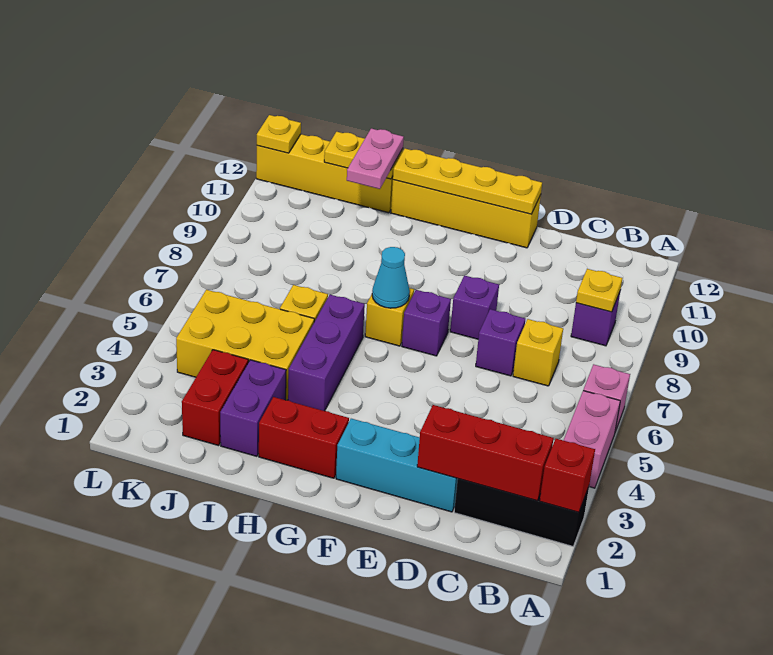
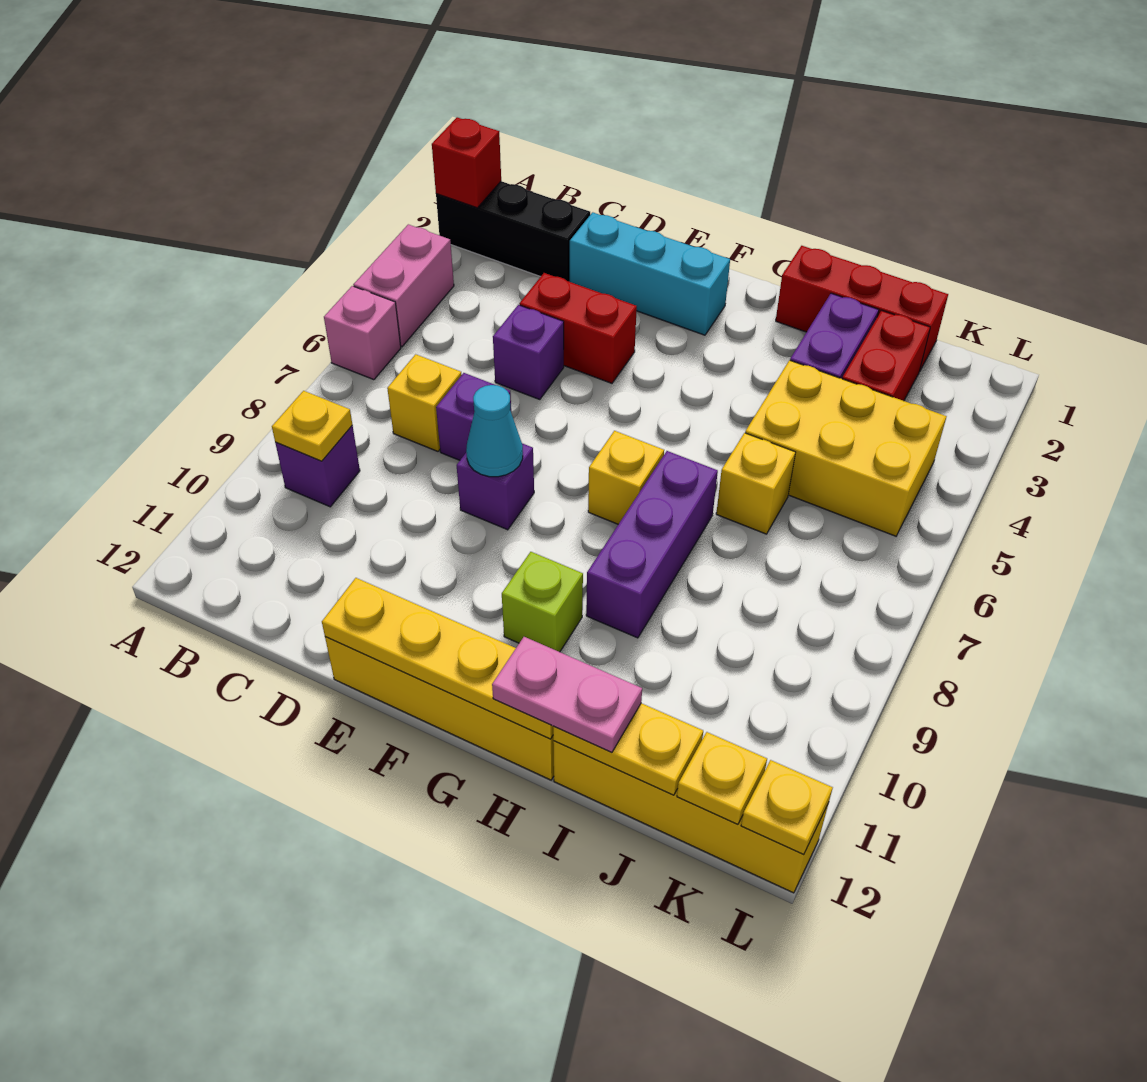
red 1x3 brick [417,405,554,501] -> red 1x3 brick moved to [776,246,948,372]
purple 1x1 brick [402,290,451,356] -> purple 1x1 brick moved to [493,305,564,399]
red 1x2 brick [259,397,349,478] -> red 1x2 brick moved to [519,273,637,383]
cyan 1x1 cone [372,247,410,308] -> cyan 1x1 cone moved to [466,385,523,477]
none -> lime 1x1 brick [502,552,583,652]
purple 1x3 brick [288,295,365,411] -> purple 1x3 brick moved to [586,451,718,638]
pink 1x2 plate [347,128,404,189] -> pink 1x2 plate turned to [492,637,642,752]
none -> yellow 1x1 plate [677,732,767,824]

